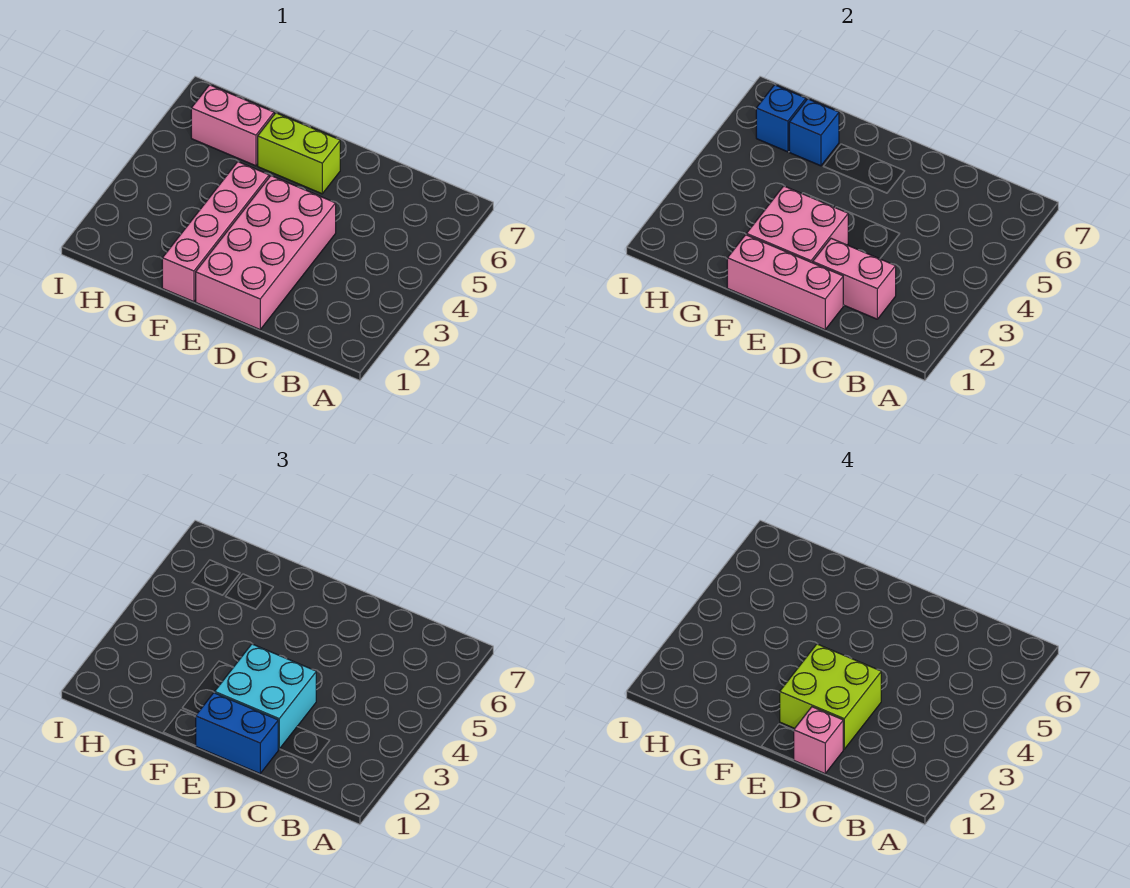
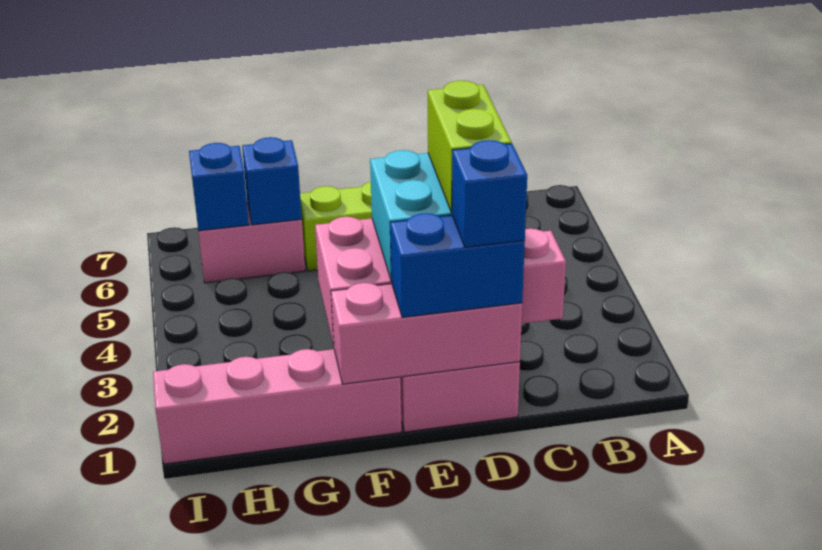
pink 1x1 brick [794,707,843,774] -> blue 1x1 brick [452,140,527,247]
lime 2x2 brick [780,644,881,749] -> lime 1x2 brick [428,81,511,213]
pink 1x4 brick [162,162,269,302] -> pink 1x4 brick turned to [153,349,402,464]

